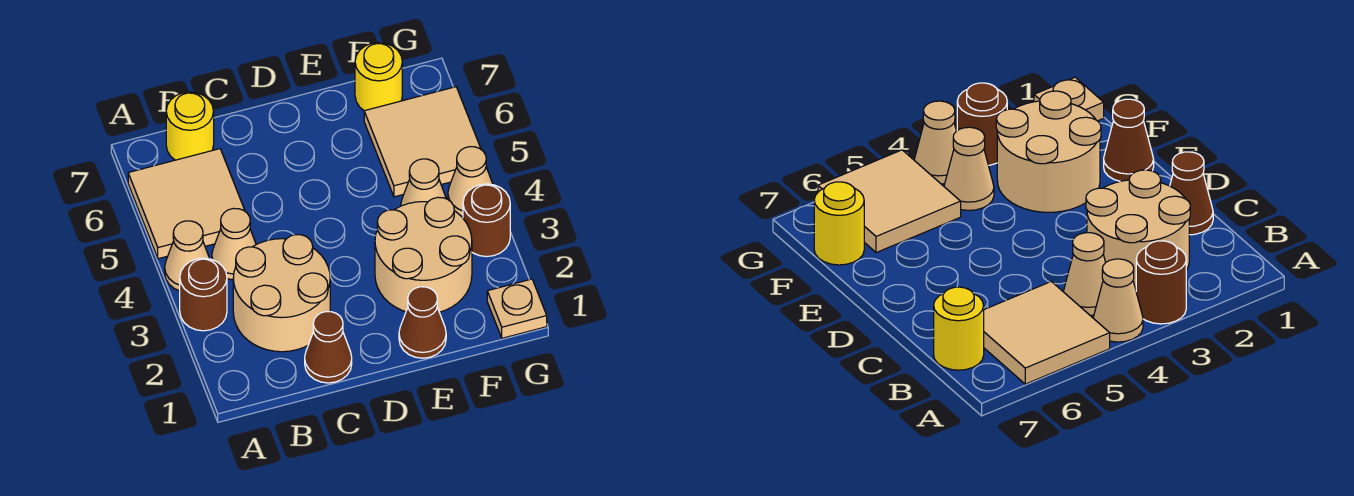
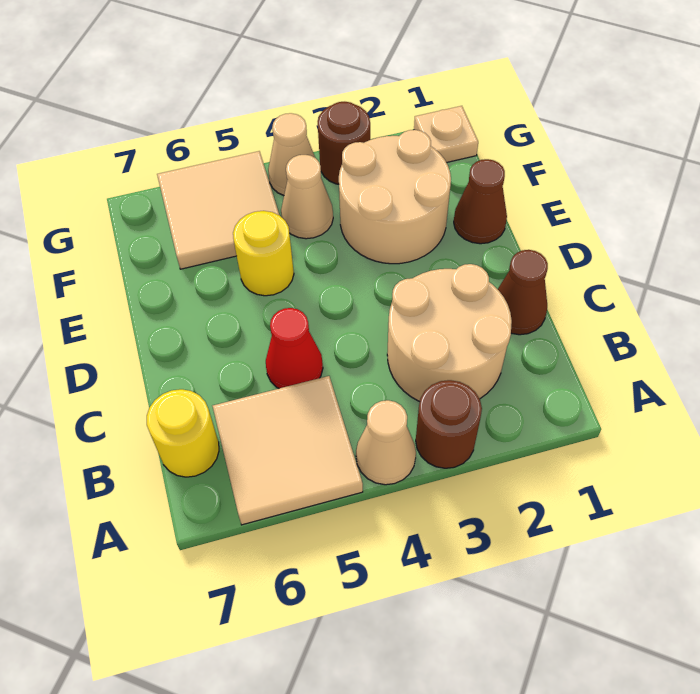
tan 1x1 cone [212,208,256,280] -> none
none -> red 1x1 cone [266,308,323,388]
yellow 1x1 round brick [355,43,402,111] -> yellow 1x1 round brick moved to [233,211,294,296]

